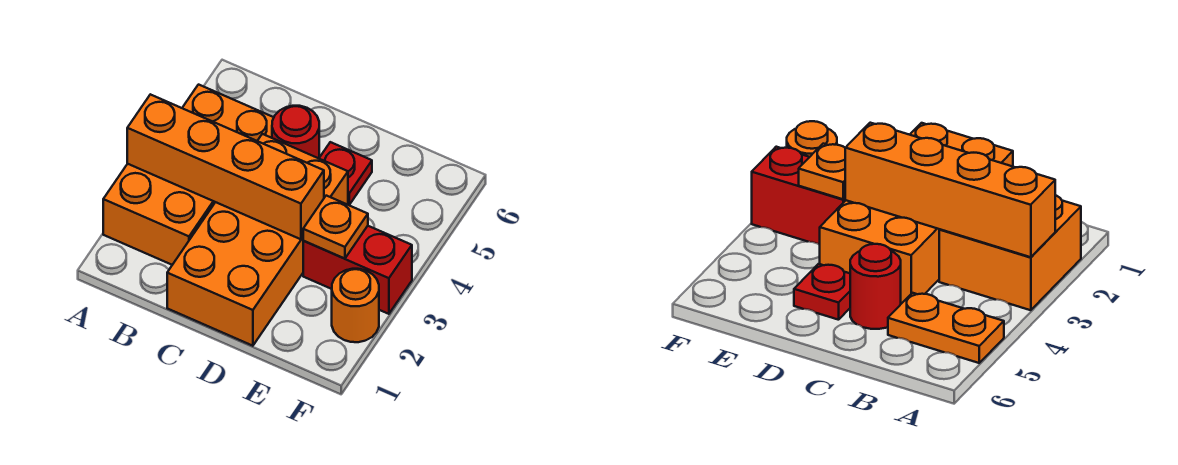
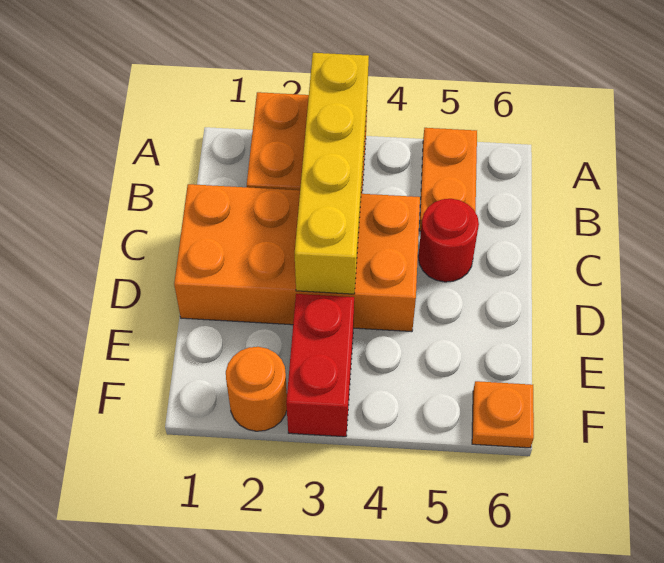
orange 1x4 brick [127,94,324,239] -> yellow 1x4 brick [295,53,369,294]
red 1x1 plate [319,142,372,205] -> none
orange 1x1 plate [303,196,368,259] -> orange 1x1 plate moved to [472,381,534,448]

